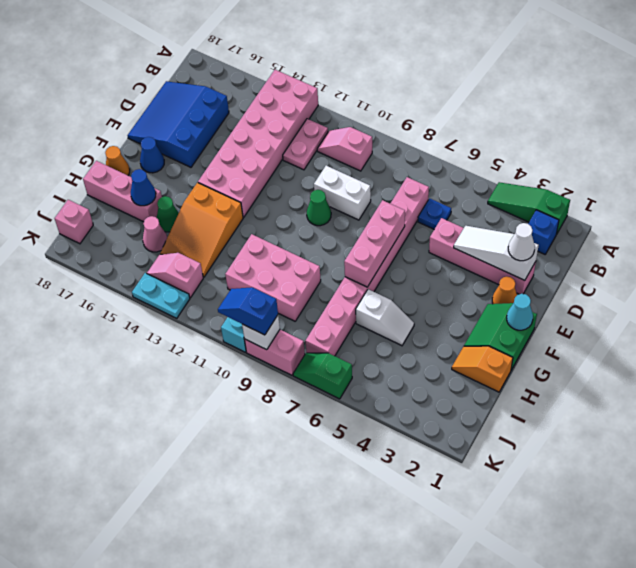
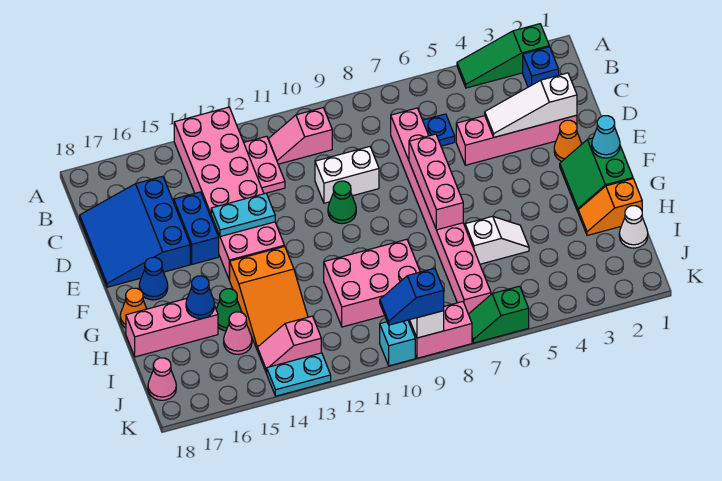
white 1x1 cone [508,223,535,261] -> white 1x1 cone moved to [619,206,648,248]
none -> blue 1x2 brick [174,192,219,264]
none -> cyan 1x2 plate [211,193,275,237]
pink 1x1 brick [55,200,93,244] -> pink 1x1 cone [148,358,176,400]

